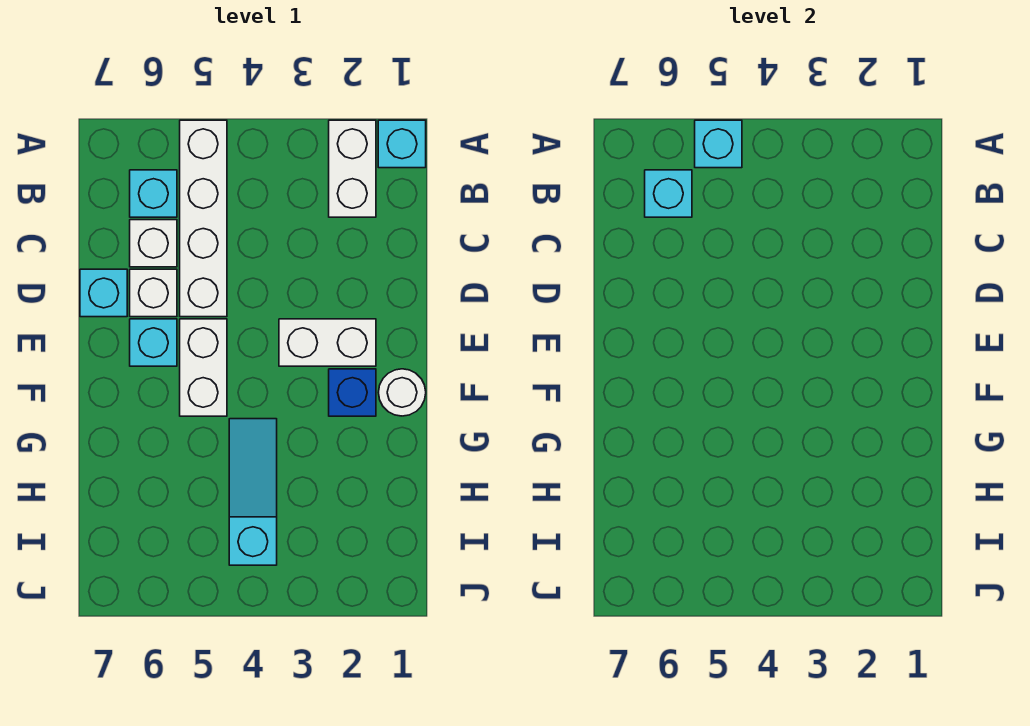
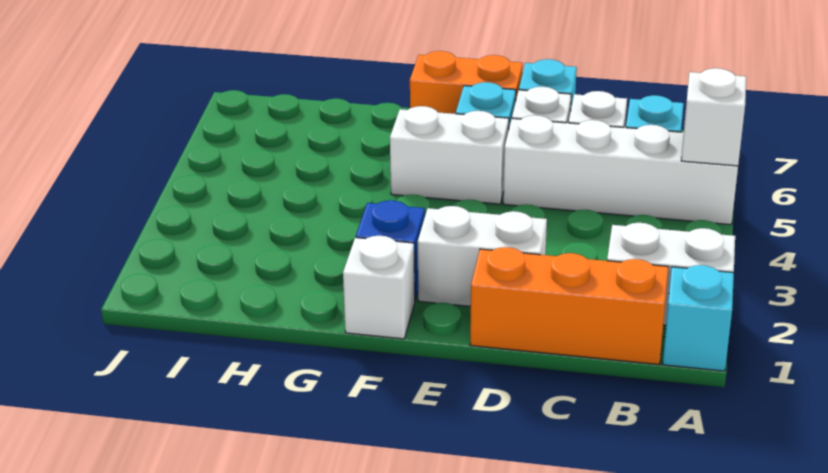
cyan 1x1 brick [695,120,742,168] -> white 1x1 brick [681,68,746,166]
none -> orange 1x3 brick [470,247,668,364]
cyan 1x1 brick [645,170,692,217] -> none
white 1x2 brick [279,319,376,366] -> white 1x2 brick turned to [418,206,547,306]
none -> orange 1x2 brick [410,51,523,114]
white 1x1 round brick [378,369,426,416] -> white 1x1 brick [343,236,415,339]
cyan 1x3 slope [229,419,277,565] -> none

